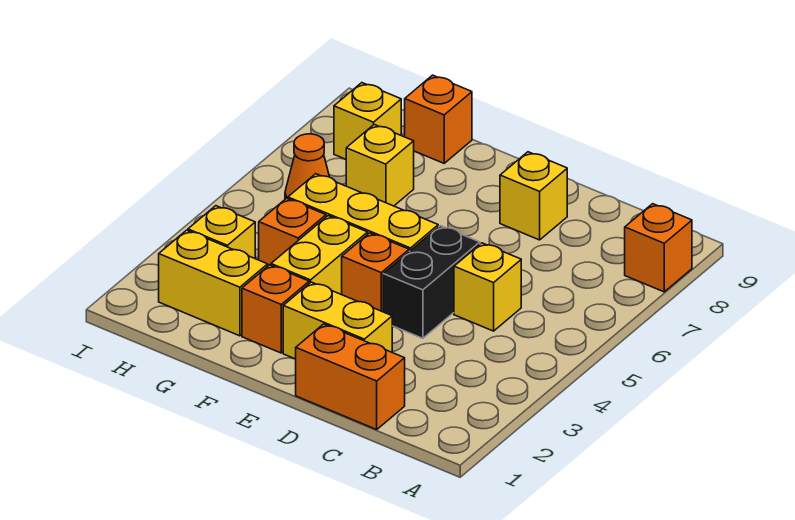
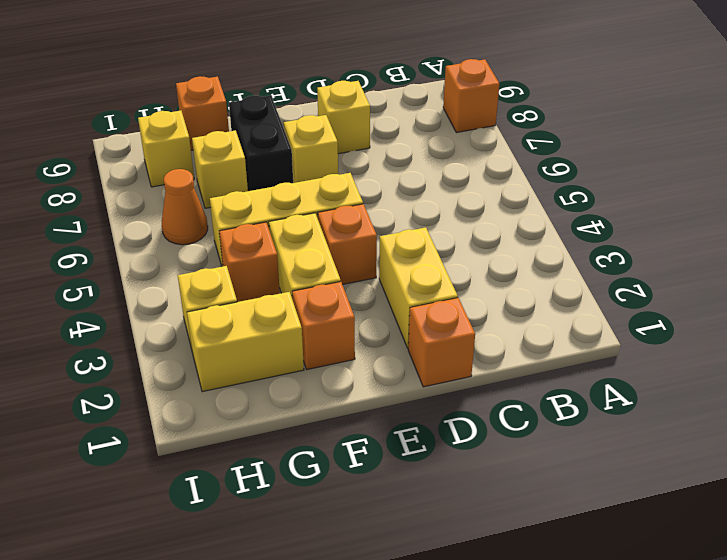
orange 1x2 brick [296,324,405,429] -> orange 1x1 brick [408,298,475,387]
yellow 1x1 brick [454,243,521,331] -> yellow 1x1 brick moved to [284,115,338,183]
yellow 1x2 brick [283,282,392,359] -> yellow 1x2 brick turned to [379,227,458,348]
black 1x2 brick [383,226,480,338] -> black 1x2 brick moved to [229,95,293,191]

